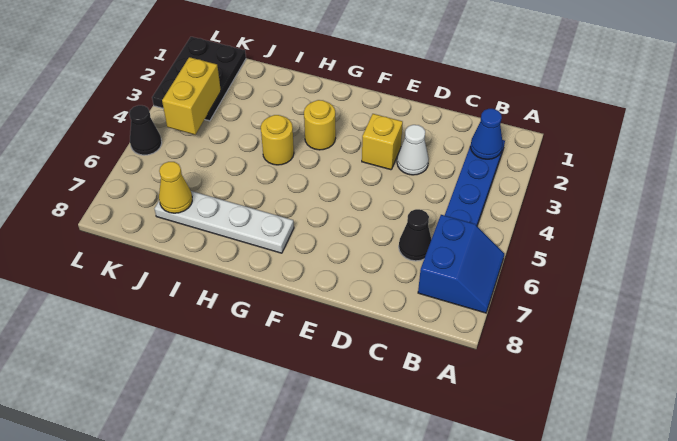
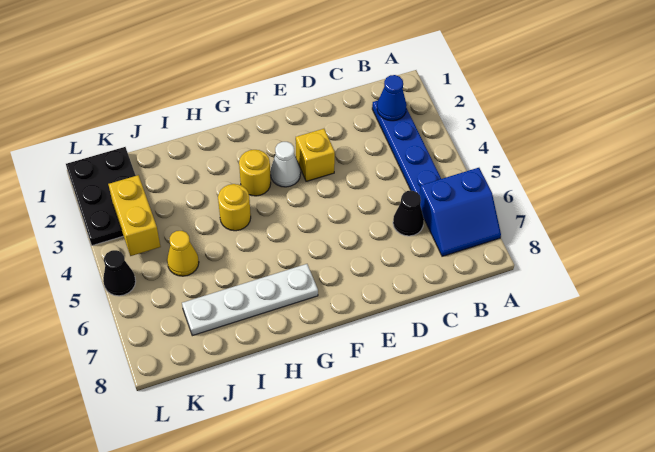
blue 2x2 slope [418,215,504,313] -> blue 2x2 slope turned to [420,168,501,256]
white 1x1 cone [397,125,429,175] -> white 1x1 cone moved to [270,142,301,187]
yellow 1x1 cone [159,162,192,213] -> yellow 1x1 cone moved to [167,231,199,276]

